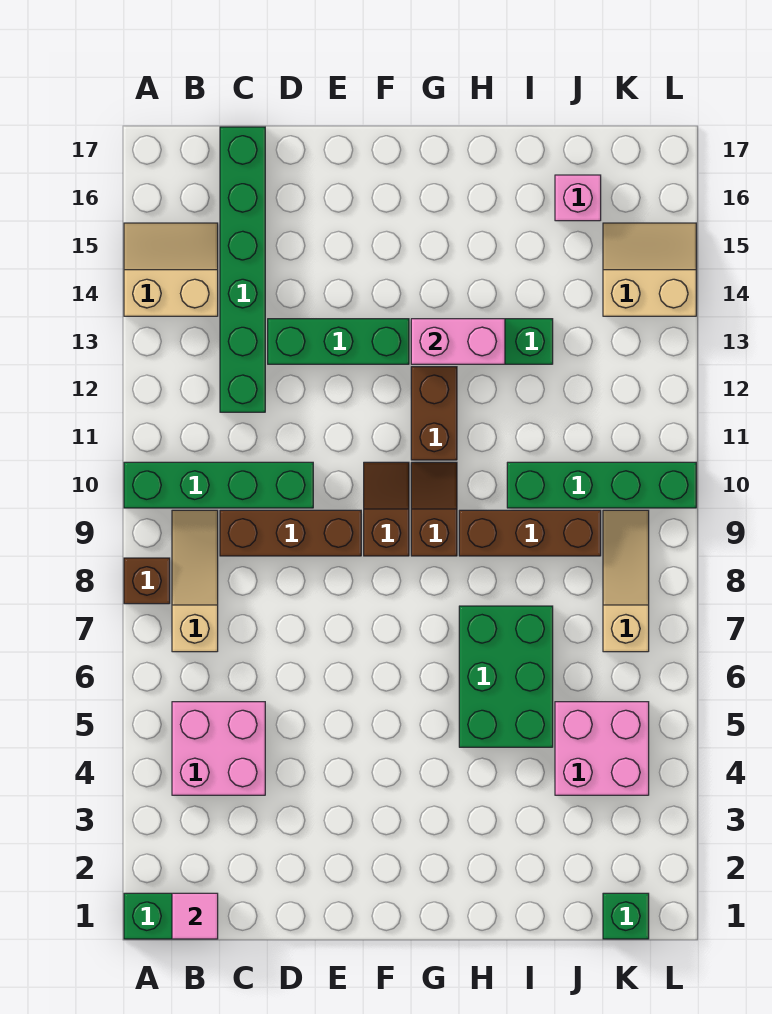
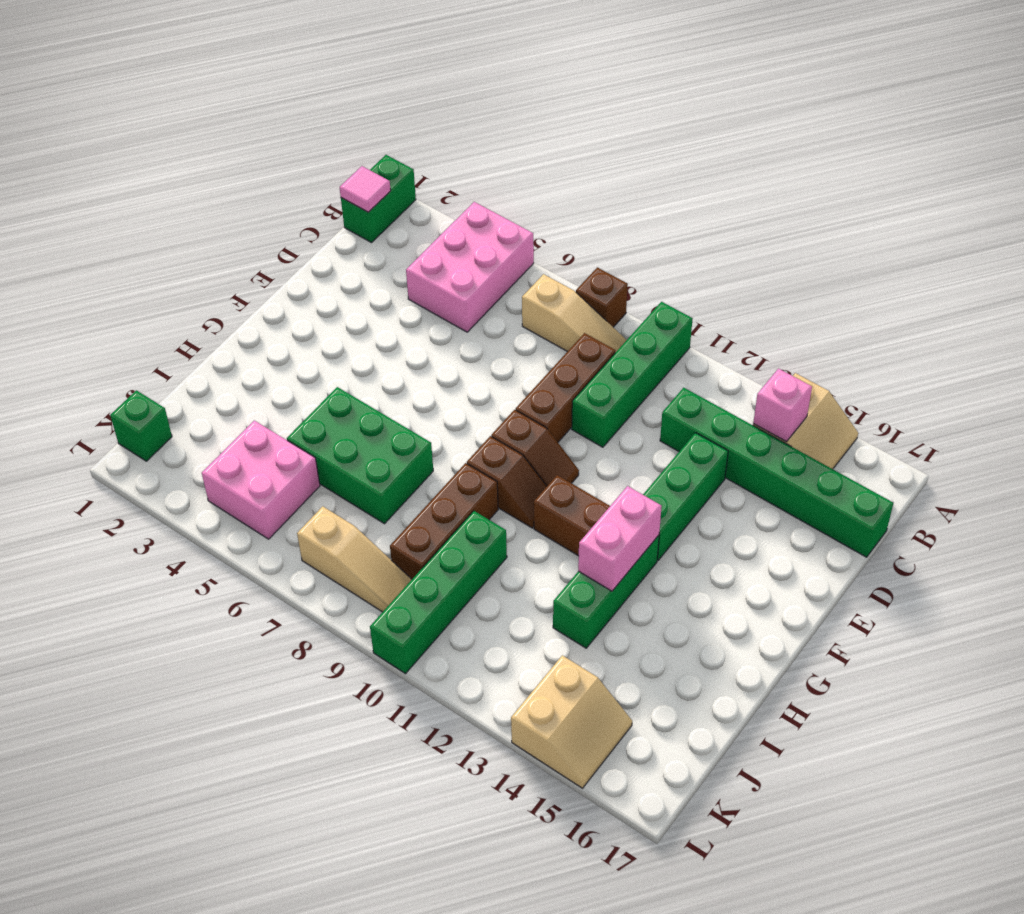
pink 2x2 brick [172,702,265,795] -> pink 2x3 brick [406,202,534,332]
pink 1x1 brick [555,175,601,221] -> pink 1x1 brick moved to [753,369,812,442]

